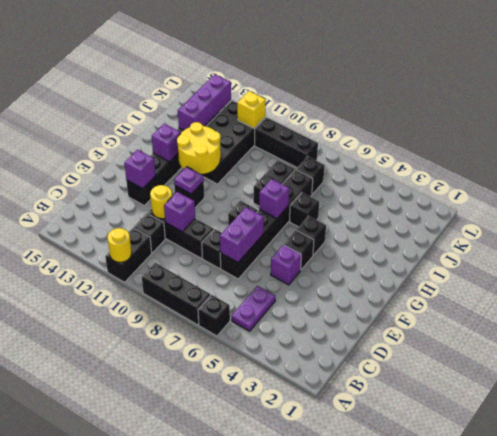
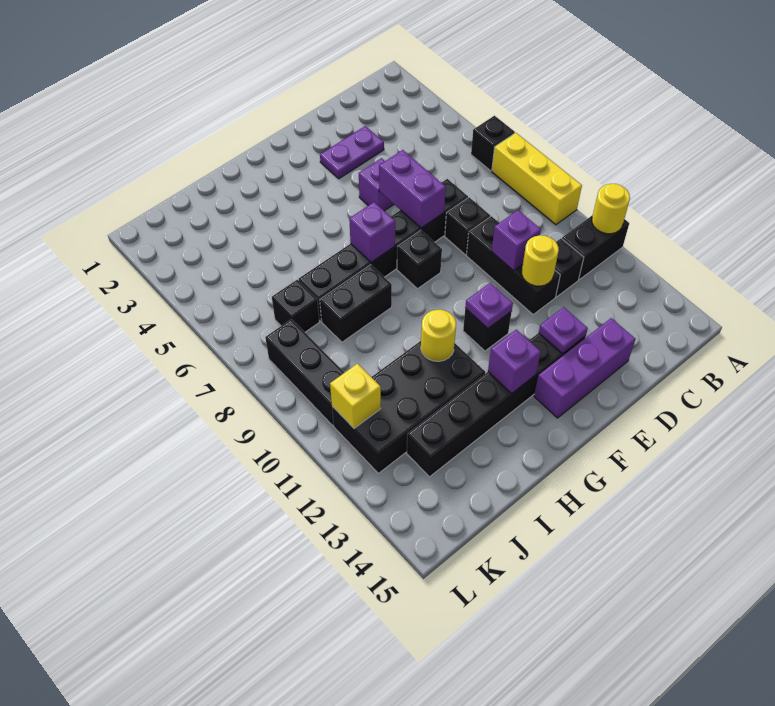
black 1x3 brick [142,263,210,325] -> yellow 1x3 brick [492,133,582,225]
purple 1x2 plate [231,286,275,331] -> purple 1x2 plate moved to [320,126,384,179]
purple 1x2 brick [220,207,264,262] -> purple 1x2 brick turned to [379,150,446,228]
purple 1x1 brick [124,150,156,189] -> purple 1x1 plate [539,307,588,354]
black 1x1 brick [284,230,314,270] -> none
black 1x1 brick [297,216,326,255] -> none
yellow 2x2 round brick [177,122,221,174] -> yellow 1x1 round brick [421,310,456,361]
black 1x1 brick [290,193,319,227] -> none
purple 1x3 brick [178,74,231,130] -> purple 1x3 brick moved to [534,318,635,418]

